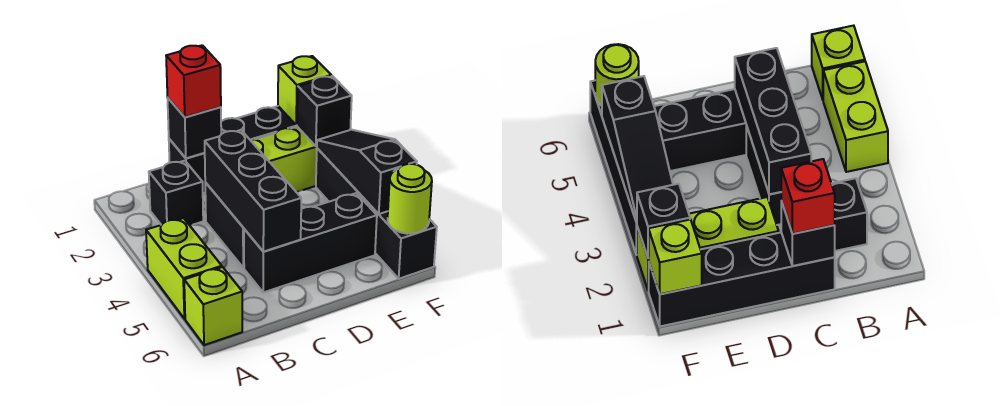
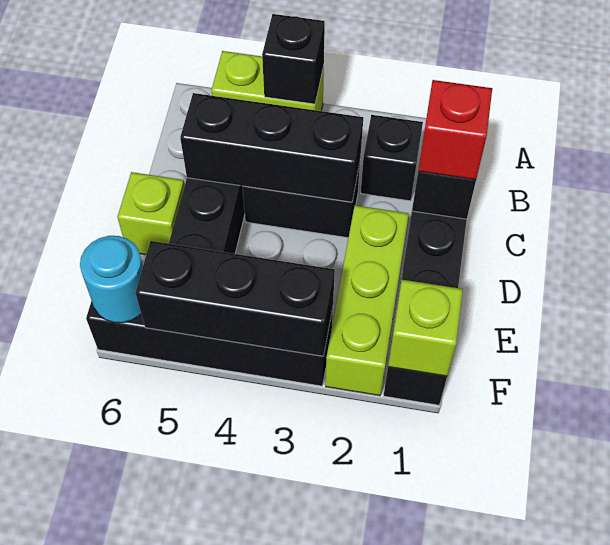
lime 1x1 brick [184,267,242,345] -> lime 1x1 brick moved to [117,172,185,255]
black 1x1 brick [297,76,352,146] -> black 1x1 brick moved to [262,14,325,104]
black 1x3 slope [317,130,417,214] -> black 1x3 brick [136,241,335,356]
lime 1x1 round brick [388,164,432,234] -> cyan 1x1 round brick [80,236,143,323]

